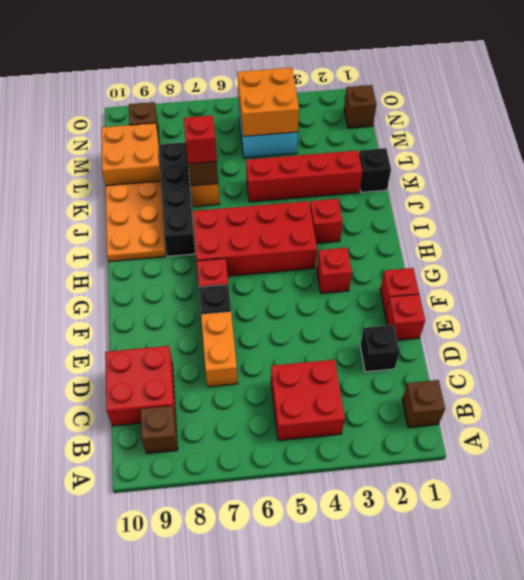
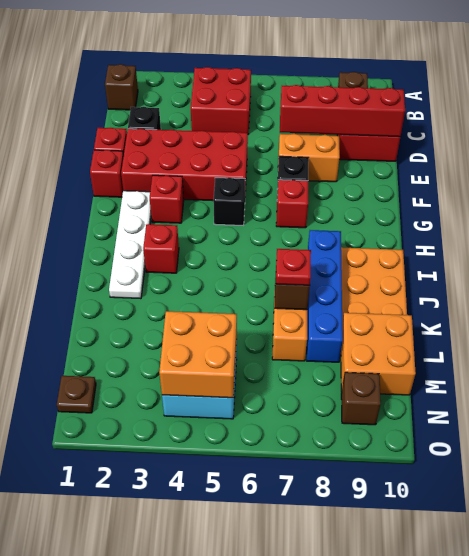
orange 1x2 brick [201,312,238,387] -> orange 1x2 brick turned to [278,134,340,182]
none -> white 1x4 plate [109,191,151,299]
red 2x4 brick [193,201,317,276] -> red 2x4 brick moved to [121,129,248,201]
black 1x4 brick [159,142,195,256] -> blue 1x4 brick [307,230,343,362]
black 1x1 brick [359,148,391,192] -> black 1x1 brick moved to [213,178,245,225]
red 1x4 brick [246,150,363,202] -> red 1x4 brick moved to [280,85,405,137]
red 1x1 brick [184,115,217,164] -> red 1x1 plate [276,249,311,285]
brown 1x1 brick [344,85,376,128] -> brown 1x1 plate [57,376,96,413]

